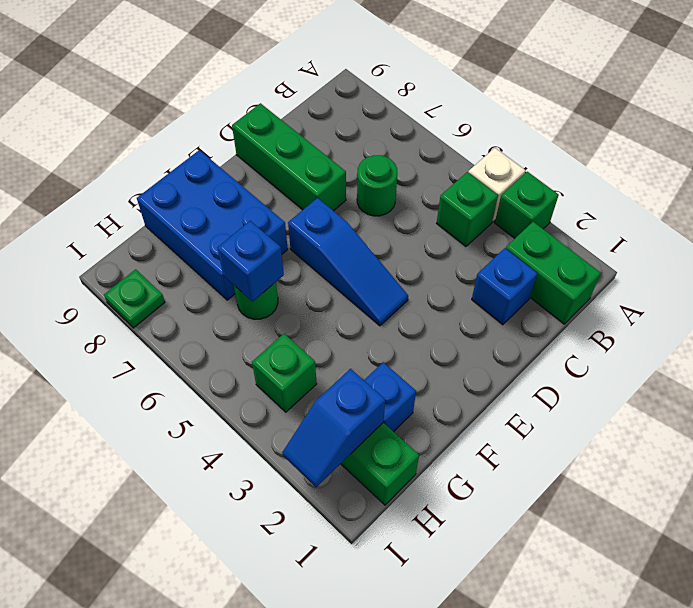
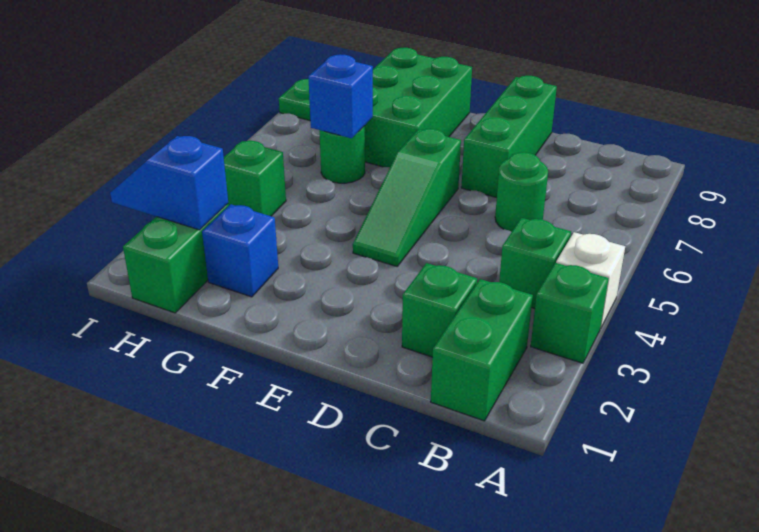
blue 1x1 brick [472,248,537,325] -> green 1x1 brick [402,263,477,357]
blue 1x3 slope [288,198,408,326] -> green 1x3 slope [353,129,461,266]
blue 2x3 brick [137,150,288,300] -> green 2x3 brick [365,48,472,167]

